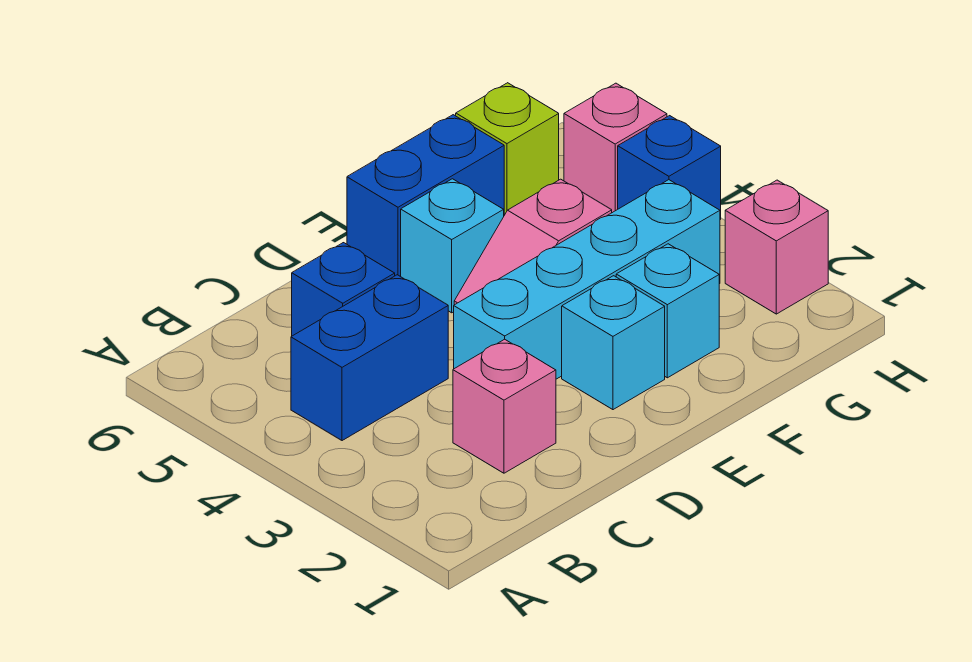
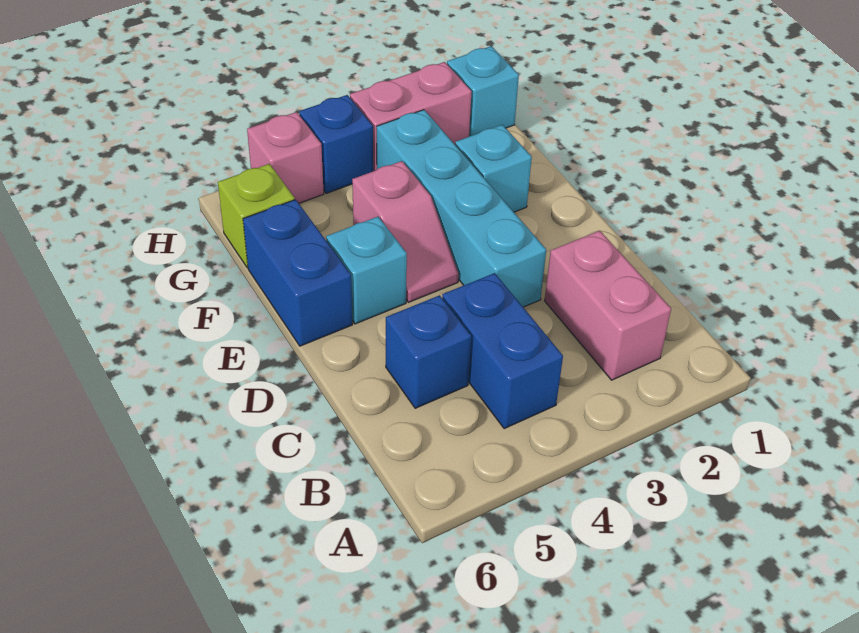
pink 1x1 brick [453,339,556,473] -> pink 1x2 brick [545,231,671,380]
cyan 1x1 brick [562,276,665,410] -> cyan 1x1 brick moved to [447,46,519,137]
pink 1x1 brick [725,180,828,314] -> pink 1x2 brick [350,62,472,171]

